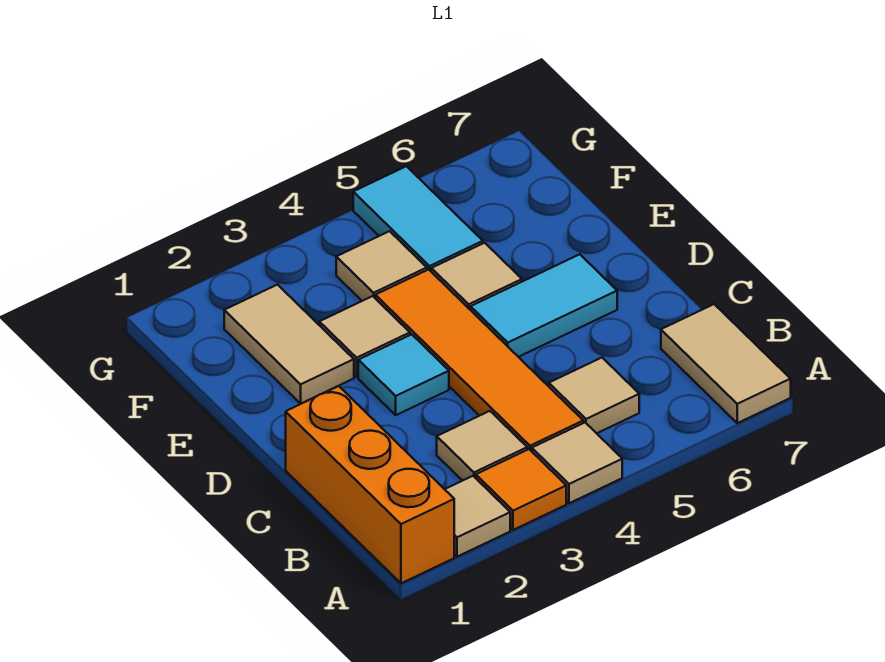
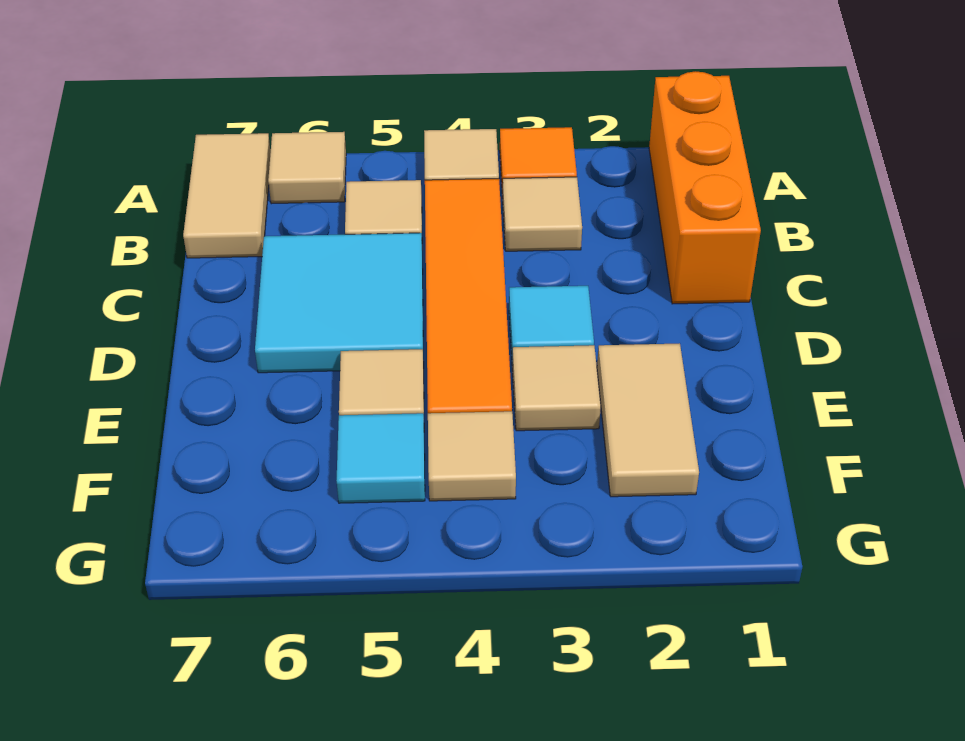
tan 1x1 tile [445,476,510,557] -> tan 1x1 tile moved to [268,132,346,204]
cyan 1x2 tile [471,254,617,357] -> cyan 2x2 tile [255,233,424,373]
cyan 1x2 tile [353,166,483,271] -> cyan 1x1 tile [337,413,425,503]

